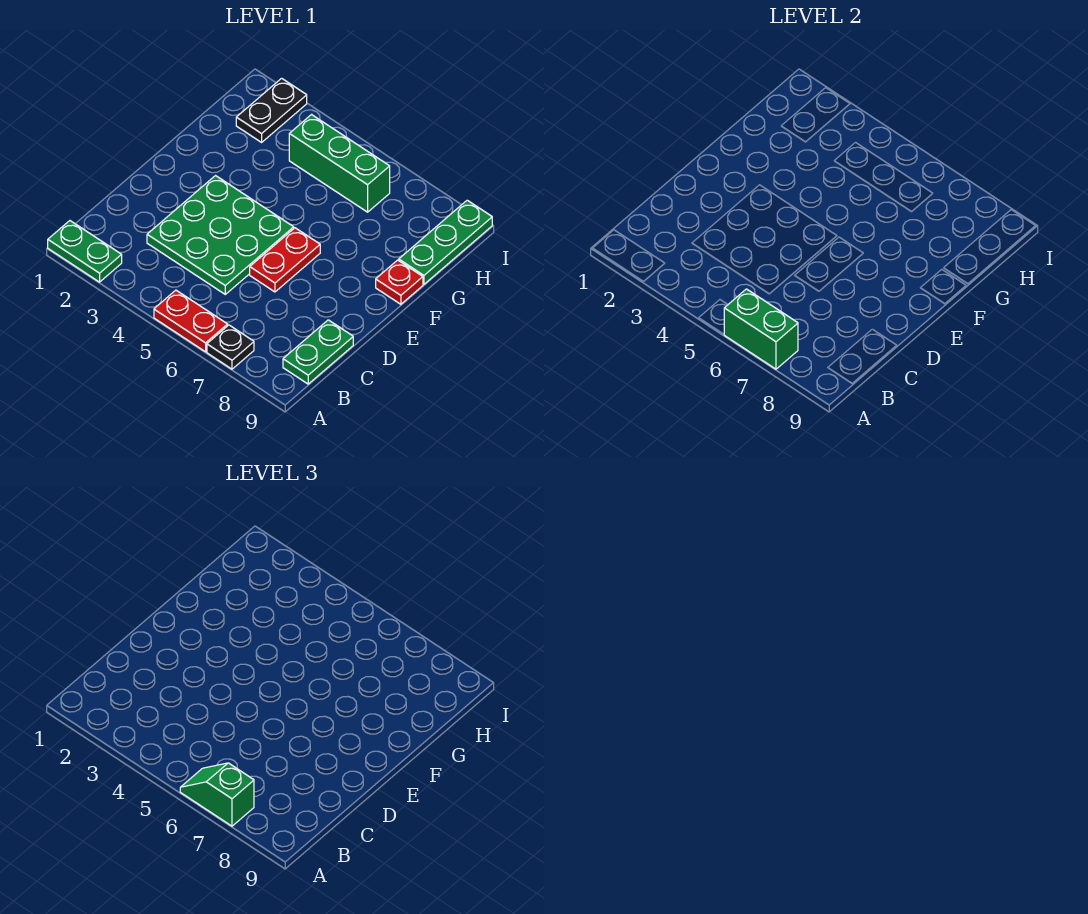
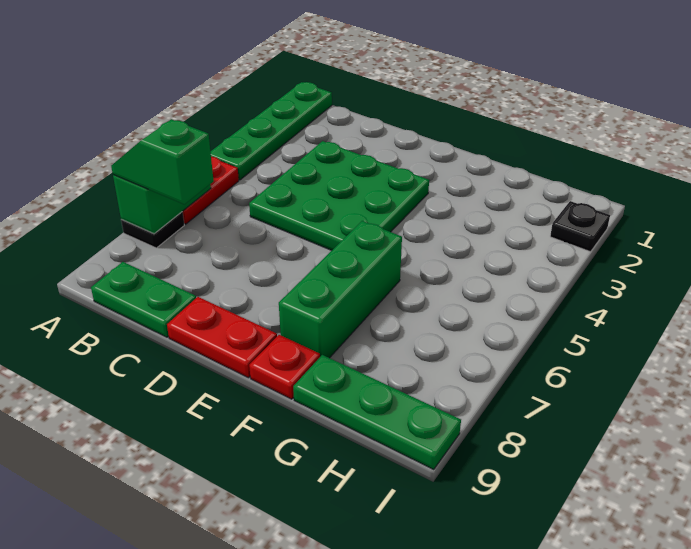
green 1x2 plate [48,221,122,282] -> green 1x4 plate [211,82,332,180]
green 1x2 slope [180,763,254,826] -> green 1x2 slope turned to [111,119,214,204]
red 1x2 plate [250,228,320,292] -> red 1x2 plate moved to [167,297,277,378]
black 1x2 plate [236,78,307,142] -> black 1x1 plate [550,201,610,252]
green 1x3 brick [289,115,390,212] -> green 1x3 brick moved to [279,221,402,358]

